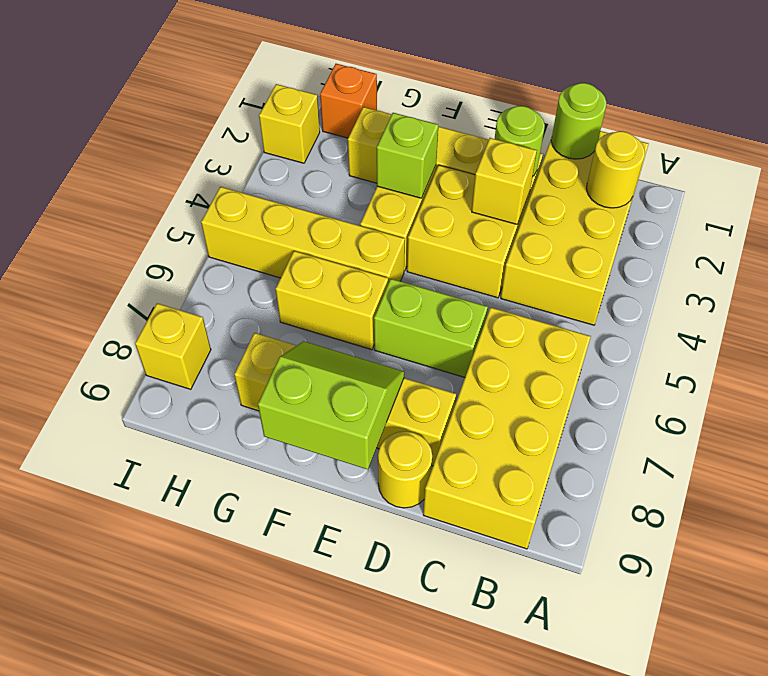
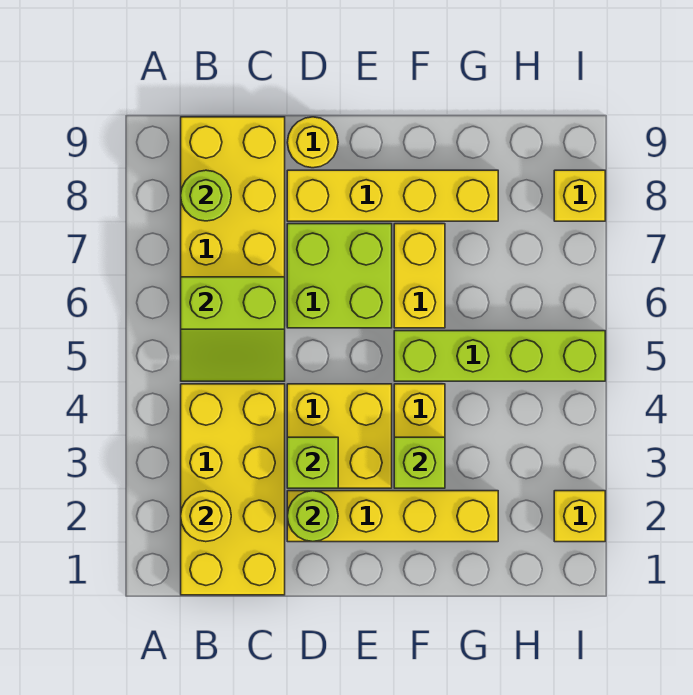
lime 1x1 round brick [551,83,606,159] -> lime 1x1 round brick moved to [181,170,231,221]
yellow 1x1 brick [472,138,537,225] -> lime 1x1 brick [287,437,338,488]
lime 1x2 brick [374,279,488,377] -> lime 2x2 brick [287,224,392,328]
lime 2x2 slope [258,341,404,469] -> lime 2x2 slope moved to [181,277,285,381]
yellow 1x4 brick [201,187,405,283] -> lime 1x4 brick [394,331,605,381]
yellow 1x2 brick [276,251,388,350] -> yellow 1x2 brick turned to [394,224,445,328]
orange 1x1 brick [320,64,377,138] -> none

